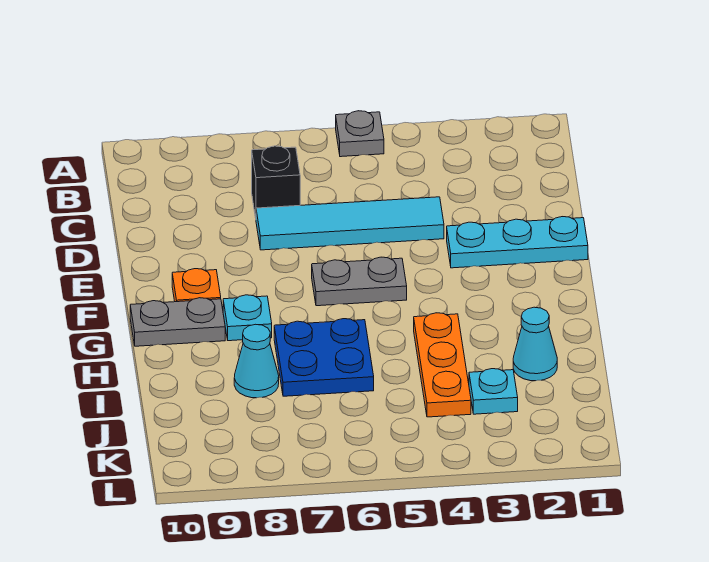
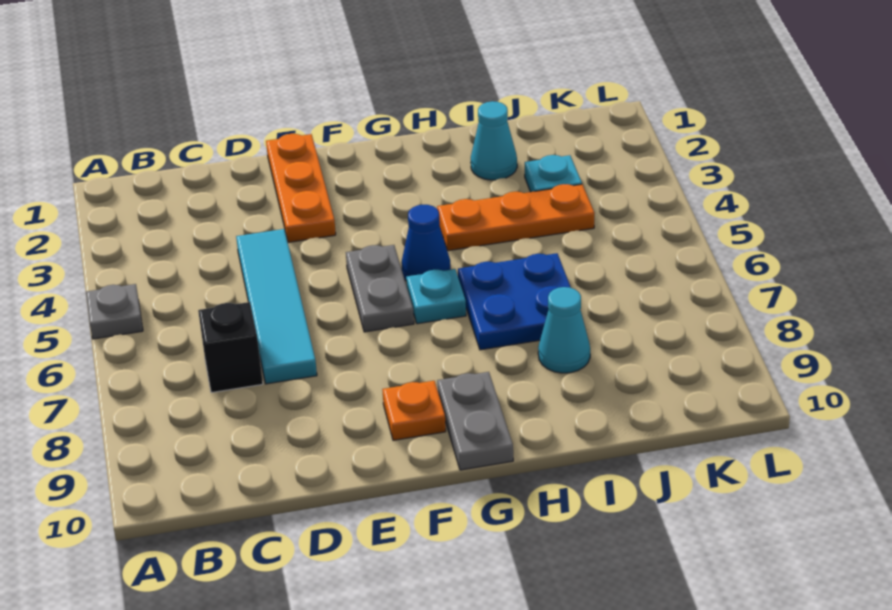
cyan 1x3 plate [447,217,588,268] -> orange 1x3 plate [266,134,336,242]
none -> blue 1x1 cone [401,205,451,280]
cyan 1x1 plate [223,295,272,341] -> cyan 1x1 plate moved to [406,269,466,324]

